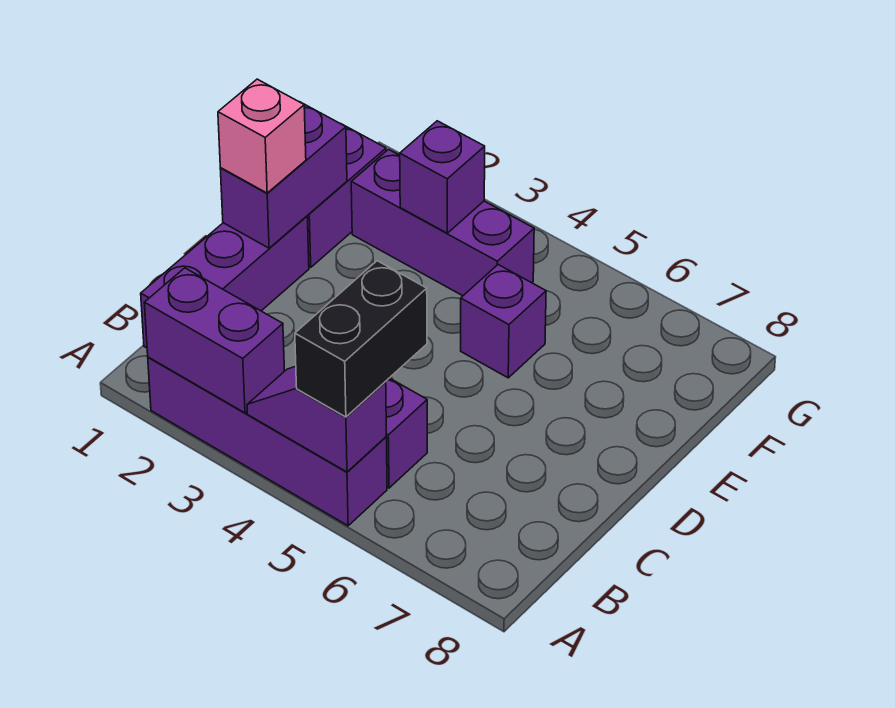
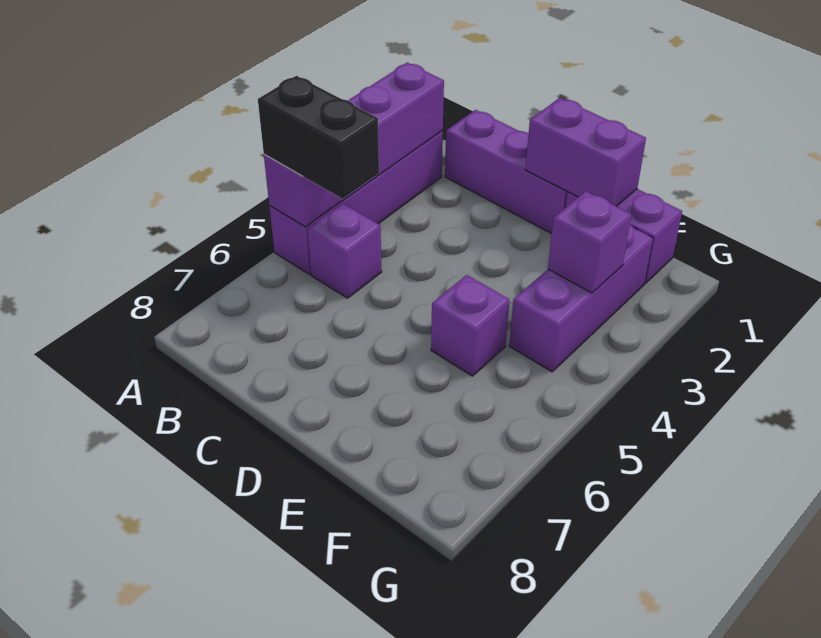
pink 1x1 brick [218,79,306,193] -> none

